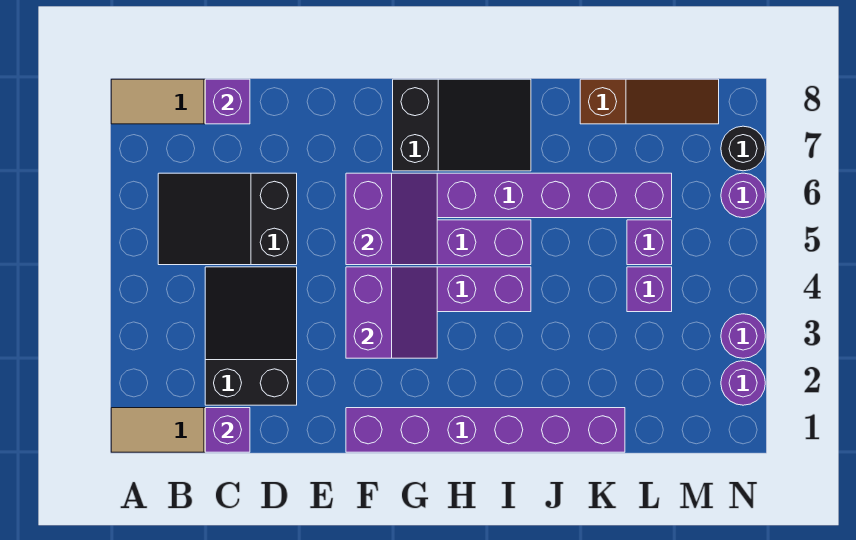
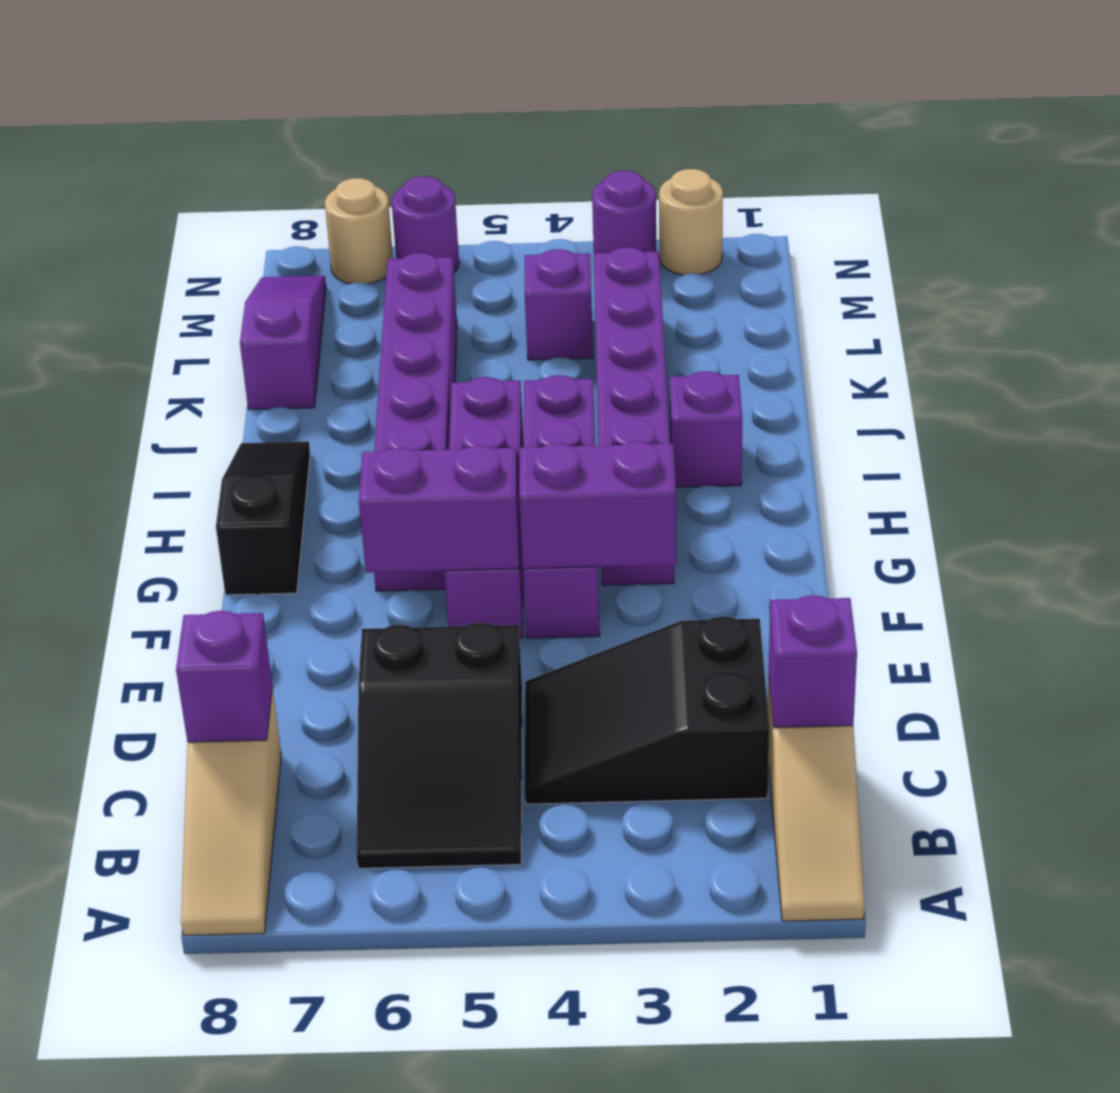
purple 1x6 brick [346,408,625,452] -> purple 1x6 brick moved to [594,247,674,585]
black 2x3 slope [393,79,531,171] -> black 1x3 slope [216,441,310,595]
brown 1x3 slope [580,79,719,124] -> purple 1x3 slope [240,275,326,410]
purple 1x1 brick [627,220,672,265] -> purple 1x1 brick moved to [669,371,742,487]
purple 1x1 round brick [721,361,765,405] -> tan 1x1 round brick [659,169,723,275]
black 1x1 round brick [721,126,765,171] -> tan 1x1 round brick [325,178,393,284]

